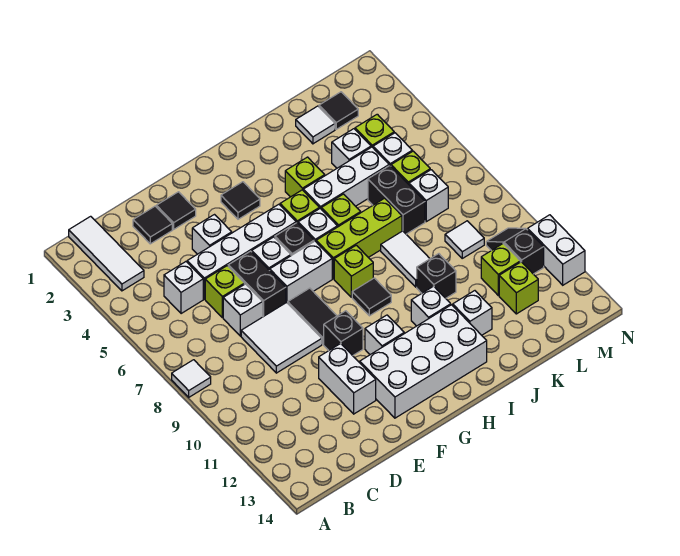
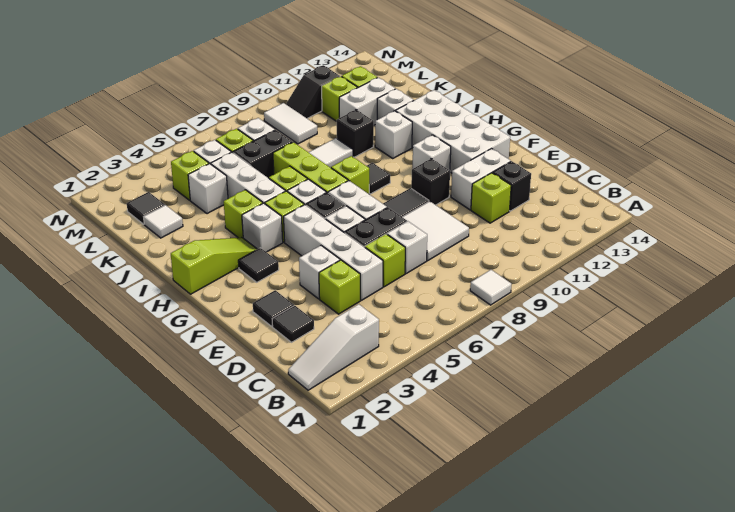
white 1x3 tile [69,216,144,291] -> white 1x3 slope [288,304,379,390]
white 1x1 brick [164,262,203,314] -> white 1x1 brick moved to [242,203,283,252]
none -> lime 1x1 brick [319,260,360,314]
none -> lime 1x1 brick [471,173,511,223]
none -> black 1x1 brick [493,161,531,211]
none -> lime 1x3 slope [171,237,257,294]
white 1x1 tile [445,221,484,258] -> white 1x2 tile [264,103,317,144]
white 1x2 brick [528,215,585,285] -> white 1x2 brick moved to [339,78,395,125]

